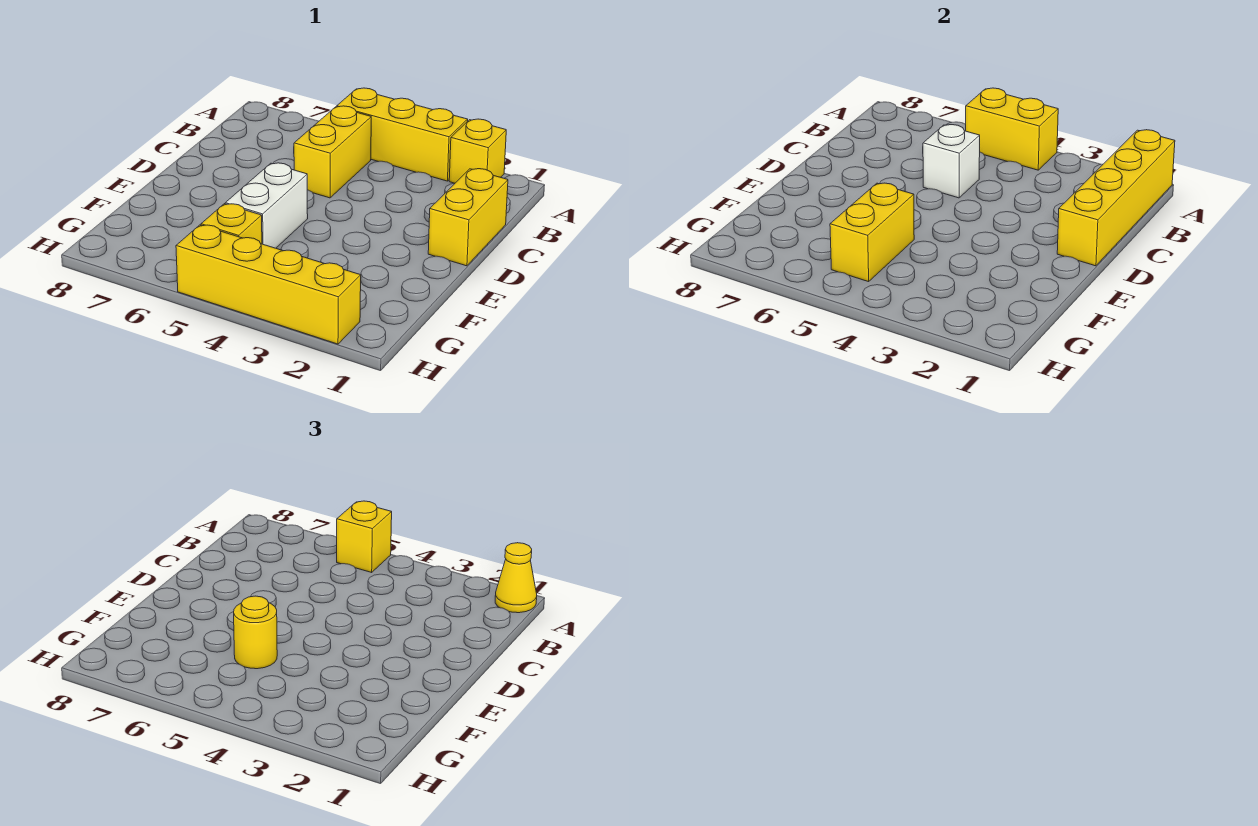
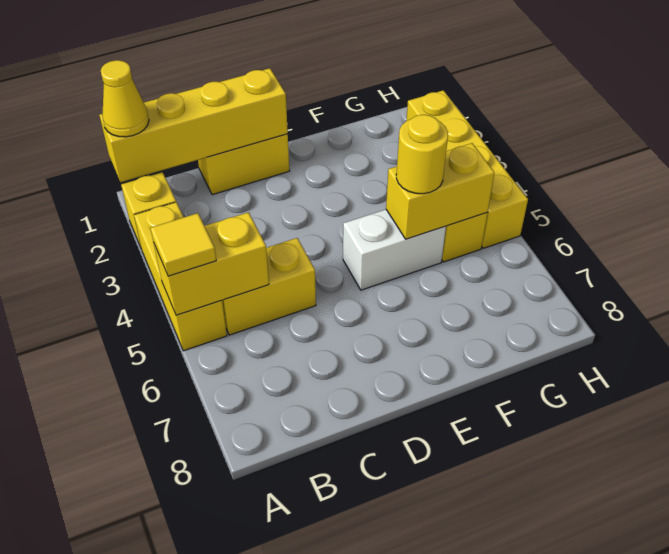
yellow 1x2 brick [966,88,1058,170] -> yellow 1x2 brick turned to [154,212,269,315]
yellow 1x1 brick [337,501,392,572] -> yellow 1x1 tile [151,213,216,276]
white 1x1 brick [923,125,980,198] -> none

